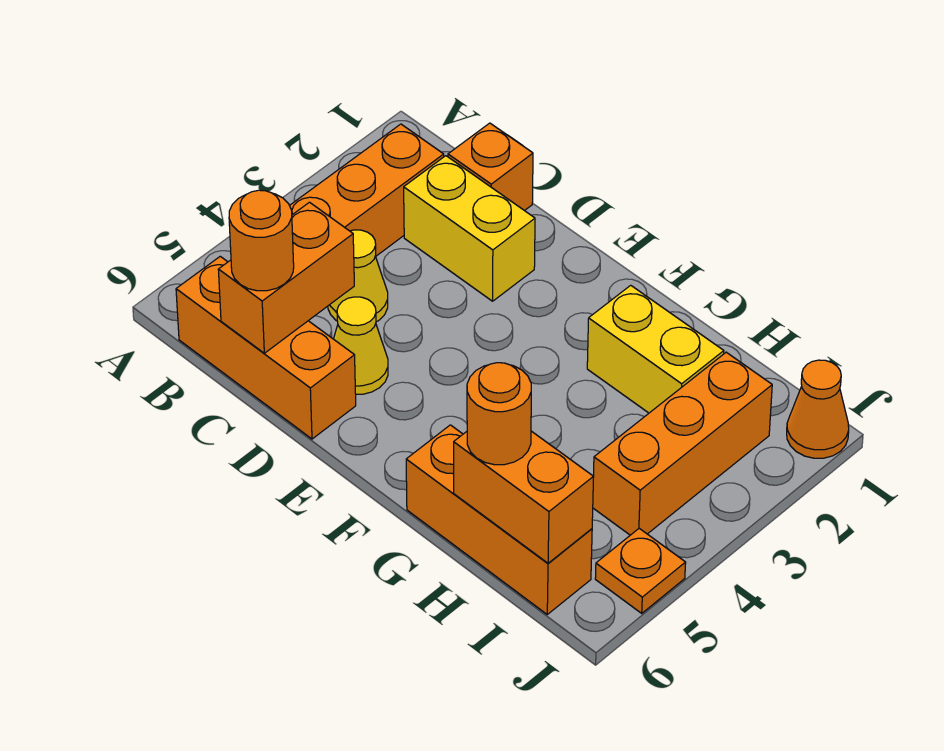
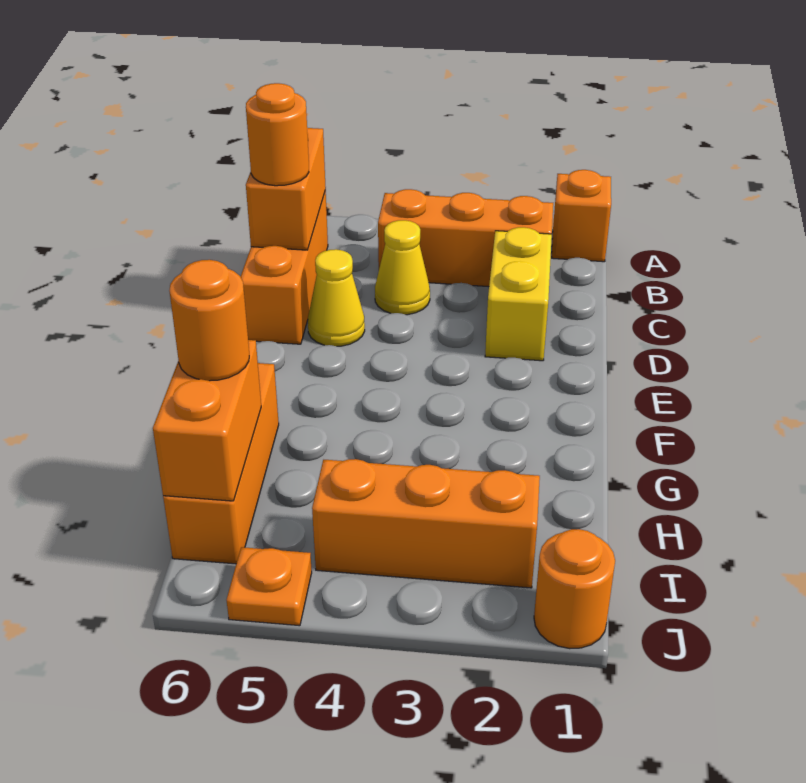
orange 1x1 brick [448,123,533,211] -> orange 1x1 brick moved to [552,170,611,262]
orange 1x2 brick [218,202,354,353] -> orange 1x2 brick turned to [246,128,326,250]
yellow 1x2 brick [587,285,724,413] -> none
orange 1x1 cone [787,360,849,458] -> orange 1x1 round brick [534,529,615,649]

